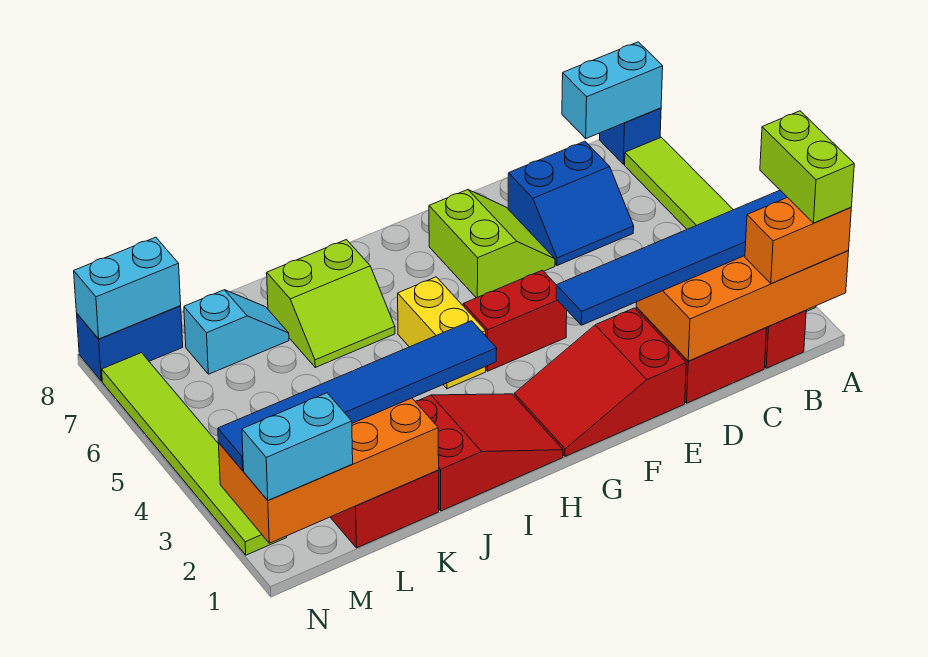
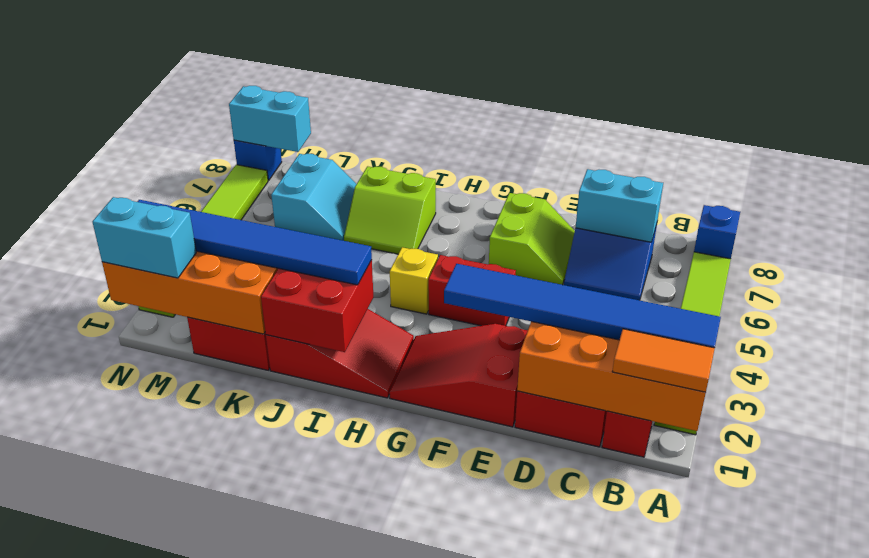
orange 1x2 brick [745,197,851,284] -> orange 1x2 tile [612,329,715,392]
lime 1x2 brick [760,111,854,223] -> none
cyan 1x2 brick [562,42,663,138] -> cyan 1x2 brick moved to [576,169,663,242]
yellow 1x2 brick [398,277,486,389] -> yellow 1x1 brick [390,247,438,314]
none -> red 2x2 brick [261,260,373,352]
cyan 1x2 slope [184,290,289,374] -> cyan 2x2 slope [271,154,356,241]
blue 1x2 brick [77,306,183,381] -> blue 1x1 brick [234,140,282,180]

